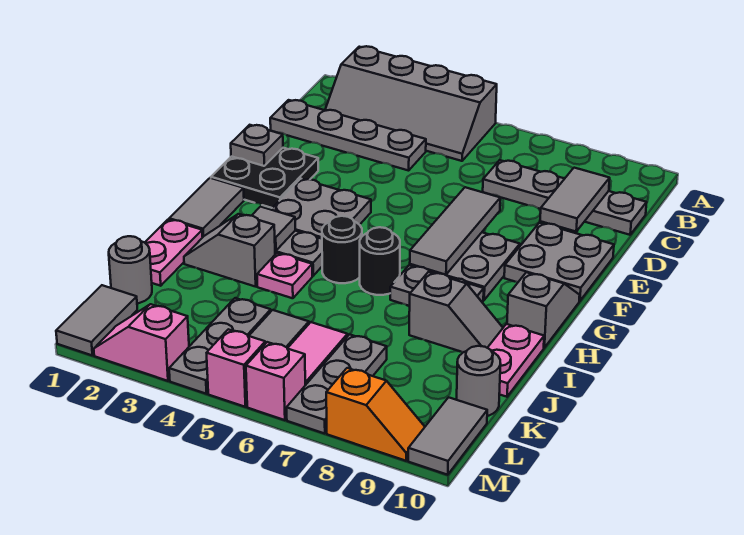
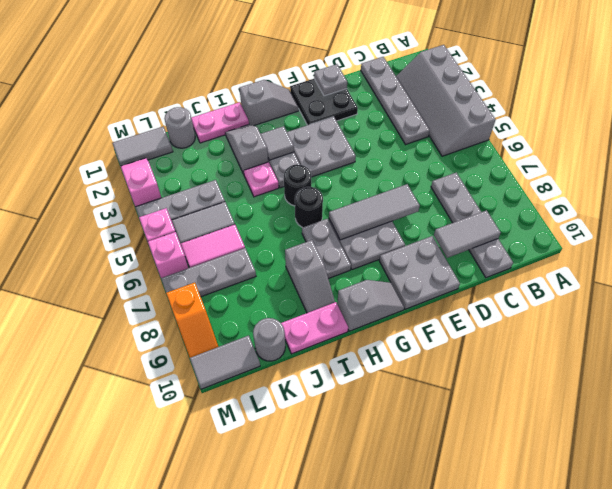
grey 1x2 tile [169,178,244,237] -> grey 1x2 slope [239,80,299,126]

